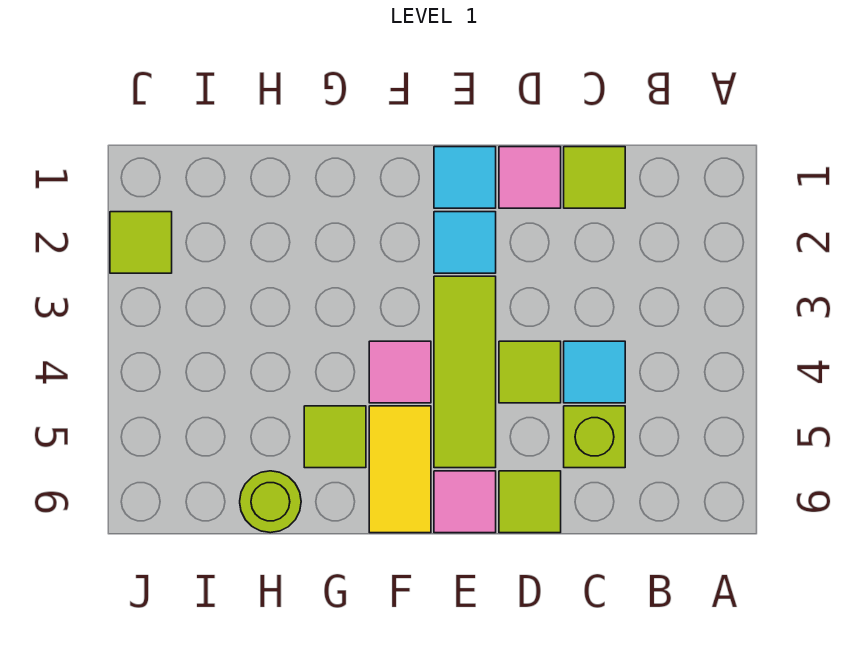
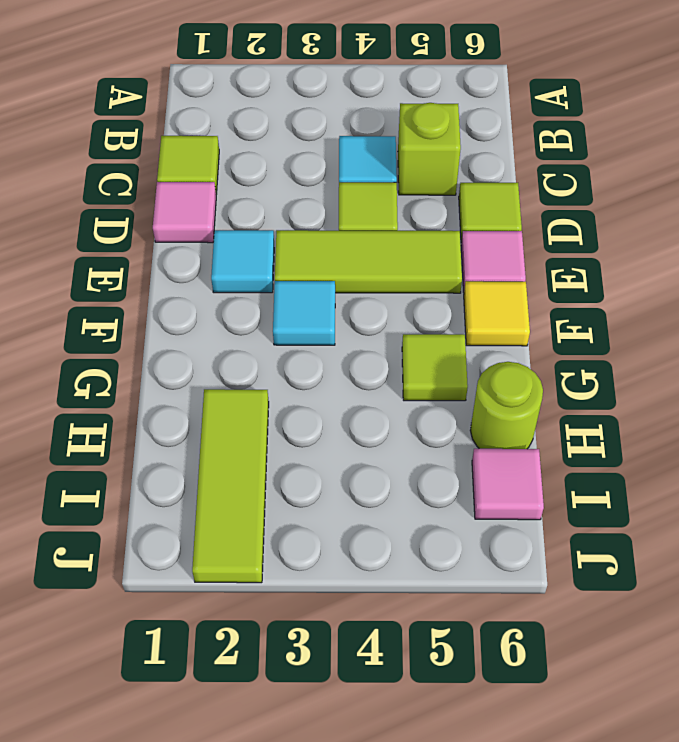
cyan 1x1 tile [434,147,496,208] -> cyan 1x1 tile moved to [273,281,335,345]
pink 1x1 tile [369,341,431,403] -> pink 1x1 tile moved to [472,449,544,520]
yellow 1x2 tile [369,406,431,533] -> yellow 1x1 tile [464,281,530,346]
lime 1x1 tile [110,212,172,273] -> lime 1x3 tile [192,389,269,583]

